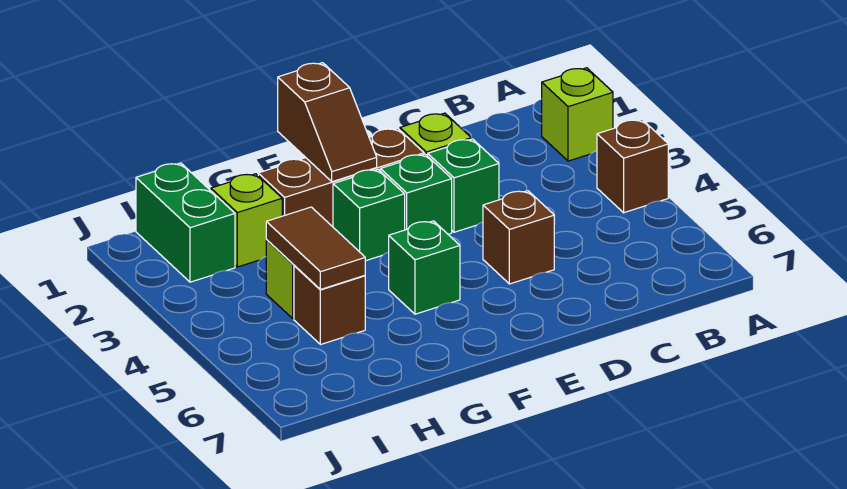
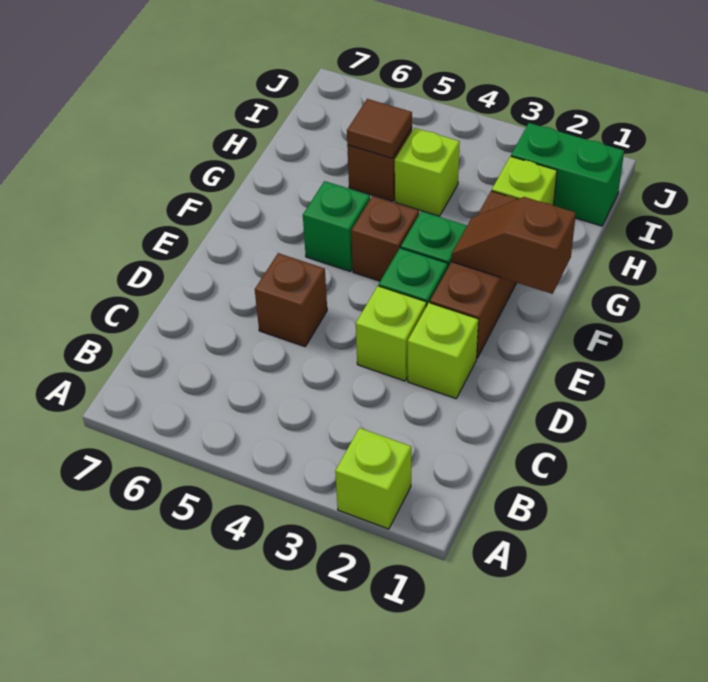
brown 1x1 brick [597,120,668,213] -> brown 1x1 brick moved to [351,196,419,281]
green 1x1 brick [428,139,499,232] -> lime 1x1 brick [356,286,426,381]
brown 1x2 tile [266,207,365,289] -> brown 1x1 tile [347,99,412,158]

